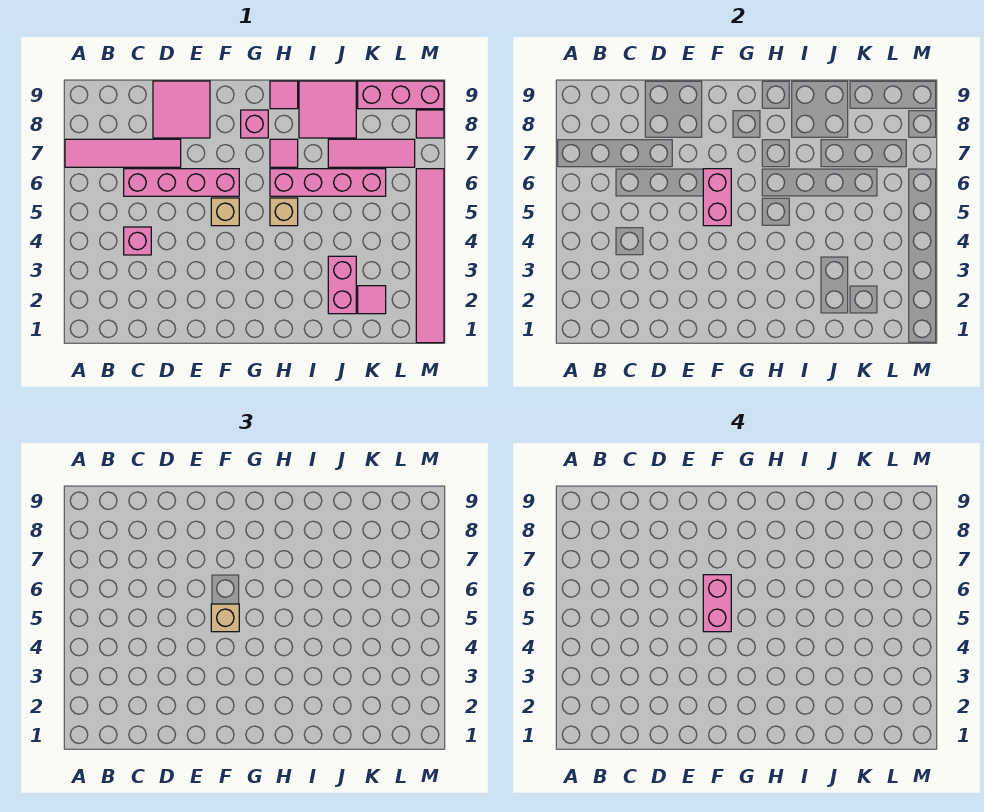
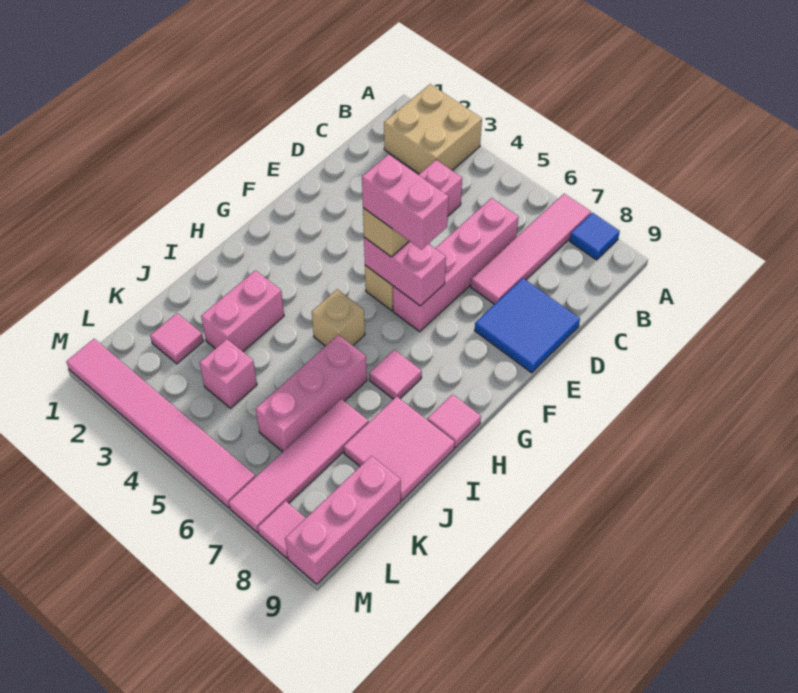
none -> tan 2x2 brick [384,84,482,174]
none -> blue 1x1 tile [570,213,620,260]
pink 2x2 tile [153,81,210,138] -> blue 2x2 tile [475,278,580,373]
pink 1x1 brick [241,110,268,138] -> pink 1x1 brick moved to [200,339,257,408]
pink 1x4 brick [270,169,386,196] -> pink 1x3 brick [256,335,367,452]
pink 1x2 brick [328,256,356,314] -> pink 1x2 brick turned to [201,270,284,352]
pink 1x3 tile [328,139,415,167] -> pink 1x4 tile [229,399,369,533]

